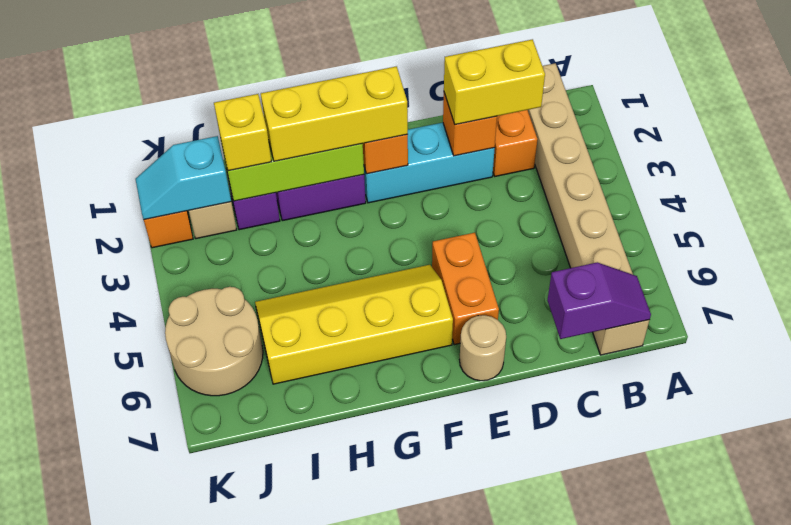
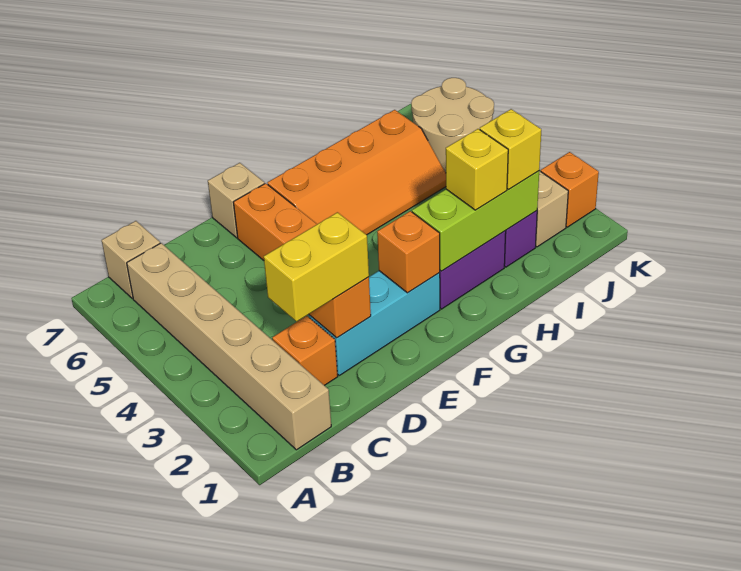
purple 1x2 slope [547,263,651,339] -> none
tan 1x1 round brick [460,315,506,381] -> tan 1x1 brick [208,163,265,238]
yellow 1x3 brick [261,66,408,161] -> yellow 1x1 brick [446,129,508,210]
yellow 2x4 slope [255,265,453,384] -> orange 2x4 slope [268,110,446,235]
cyan 1x2 slope [136,136,231,220] -> none

